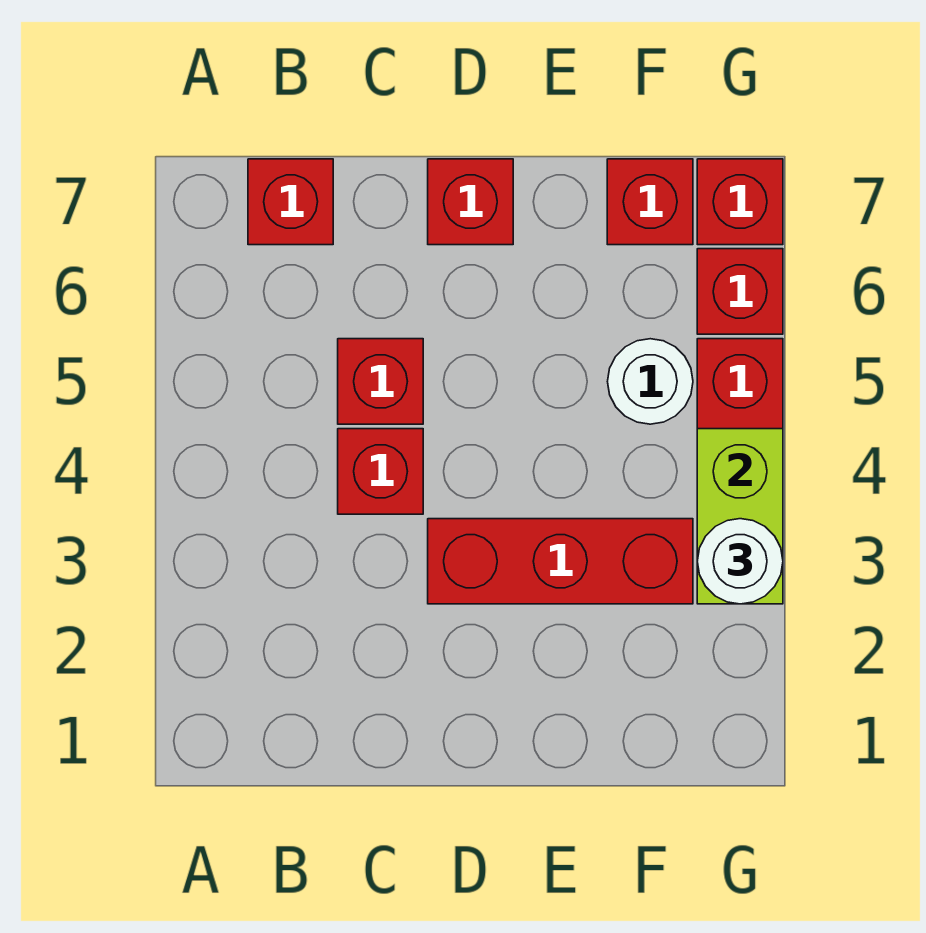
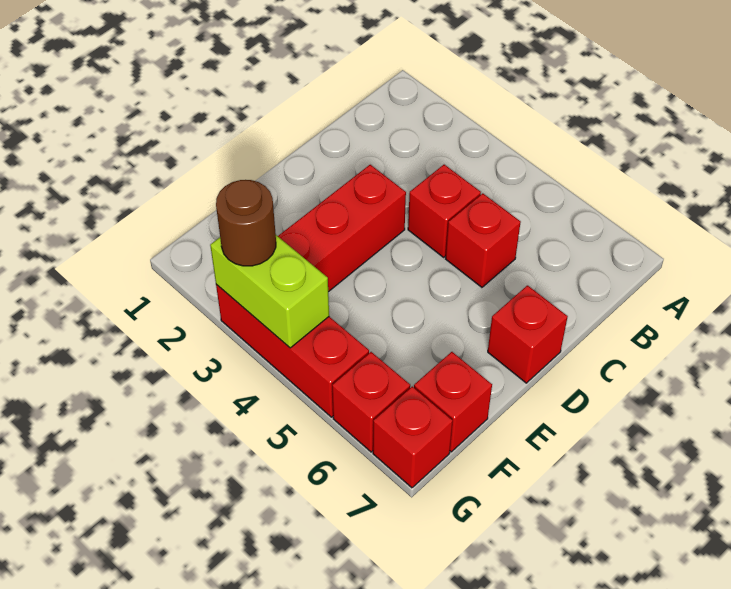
red 1x1 brick [248,159,333,245] -> none
white 1x1 round brick [608,339,693,424] -> none
white 1x1 round brick [697,519,783,604] -> brown 1x1 round brick [216,180,276,266]

